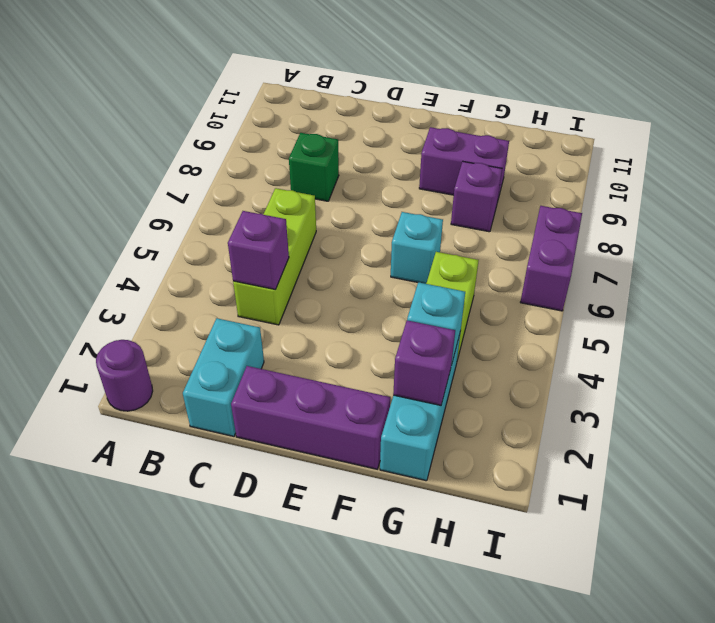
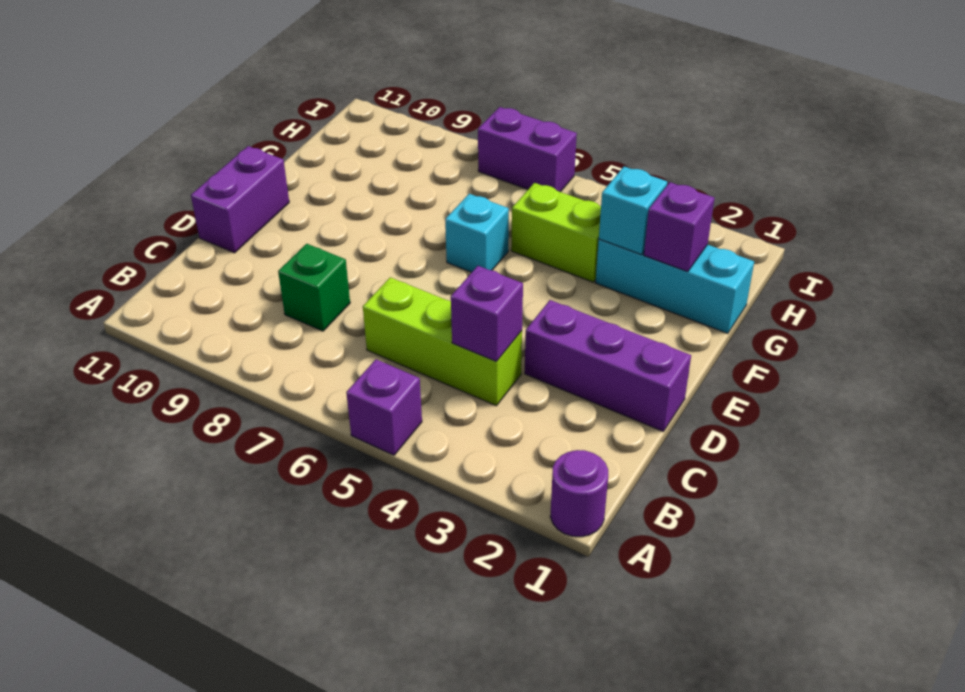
cyan 1x2 brick [183,318,264,436] -> none
purple 1x3 brick [231,366,390,469] -> purple 1x3 brick turned to [525,300,691,431]
purple 1x2 brick [419,127,509,202] -> purple 1x2 brick moved to [191,146,289,253]
purple 1x1 brick [451,162,502,232] -> purple 1x1 brick moved to [346,359,422,455]

